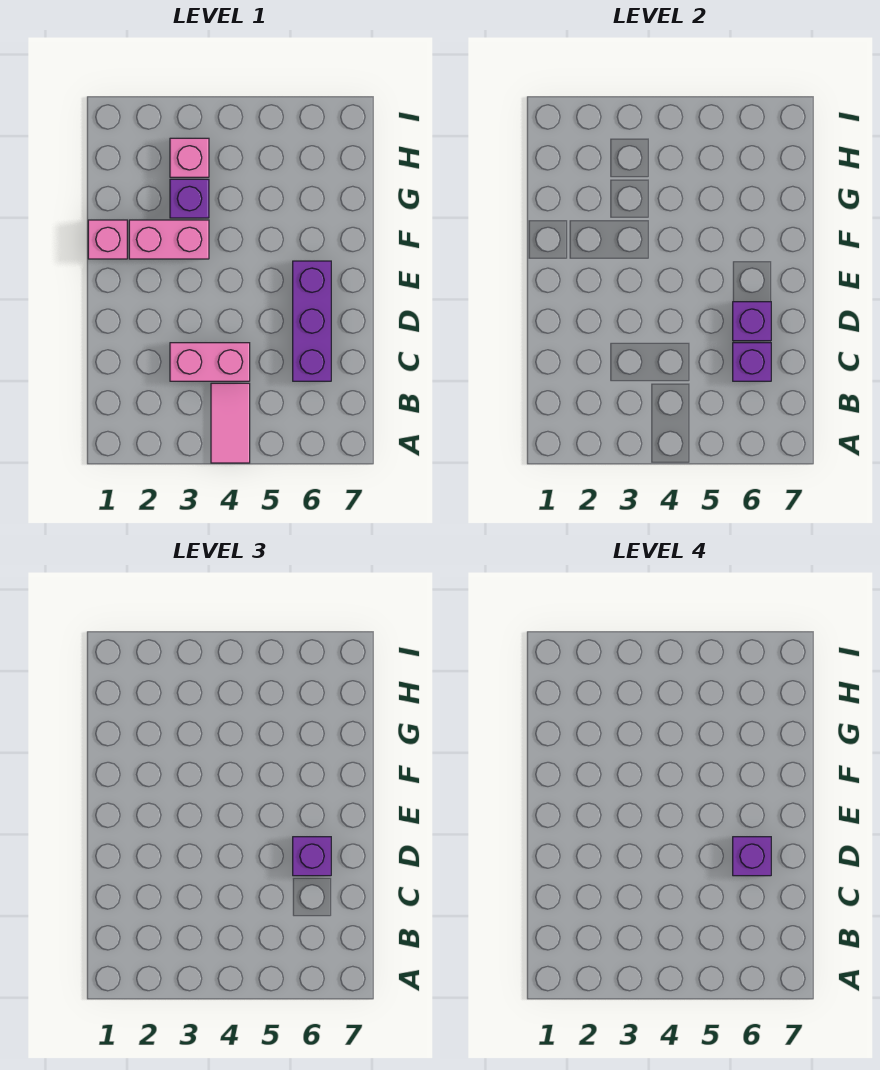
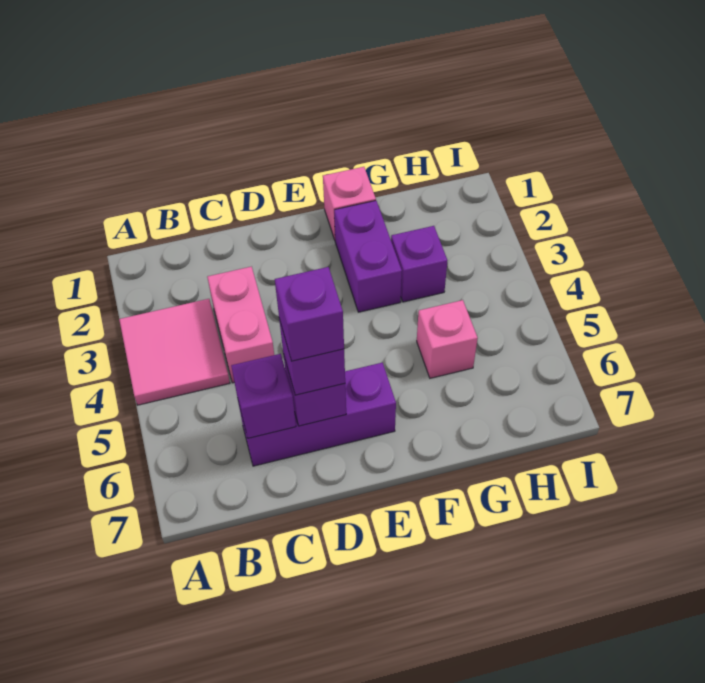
pink 1x2 tile [211,383,250,463] -> pink 2x2 tile [119,299,230,405]
pink 1x2 brick [129,220,209,259] -> purple 1x2 brick [334,201,402,312]
pink 1x1 brick [170,138,209,177] -> pink 1x1 brick moved to [417,300,478,378]

